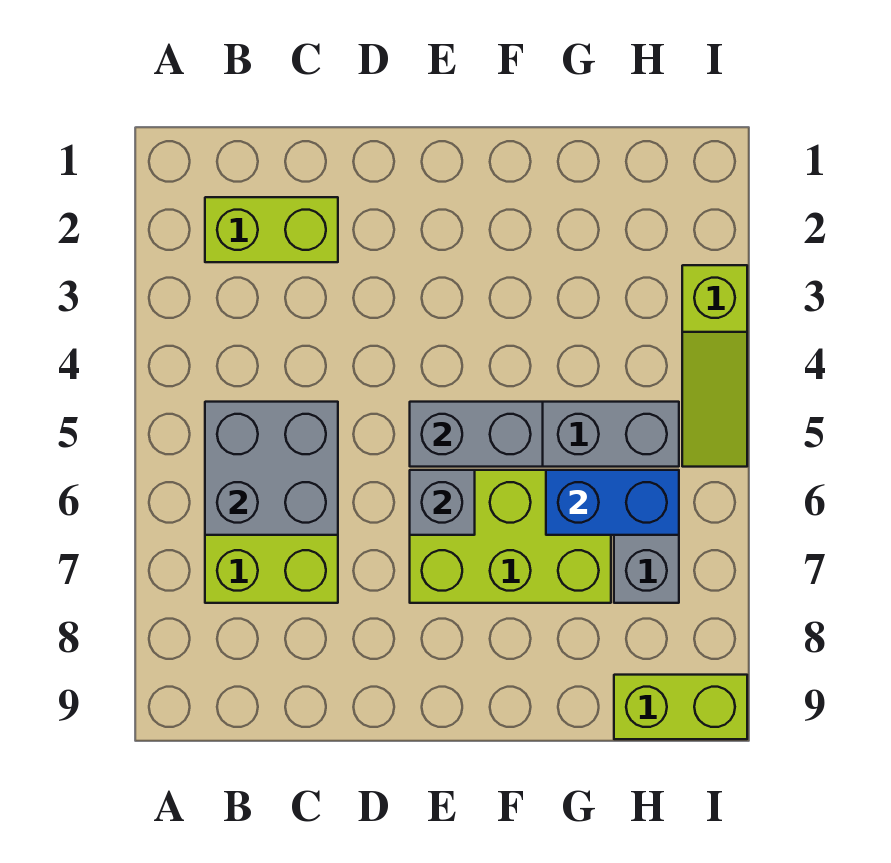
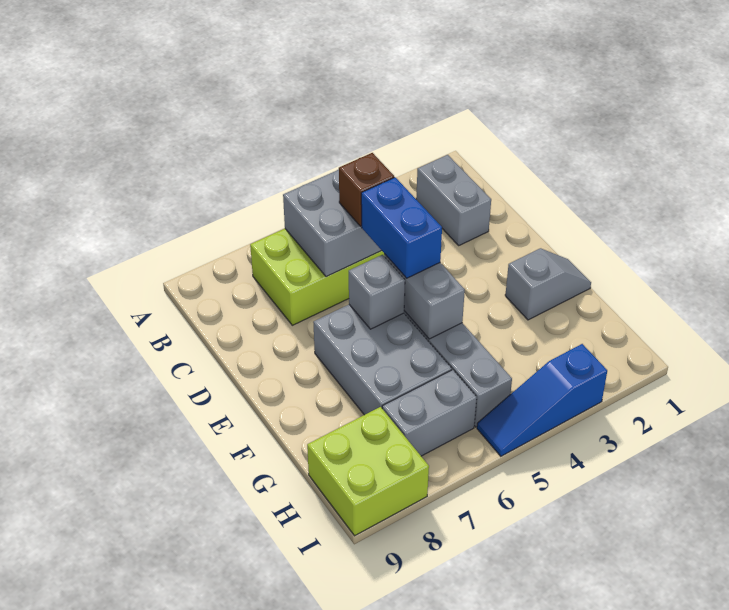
lime 1x2 brick [205,197,338,262] -> grey 1x2 brick [416,155,491,245]
none -> brown 1x1 brick [339,153,394,226]
lime 2x3 brick [410,470,611,603] -> grey 2x3 brick [313,305,452,415]
none -> grey 1x2 slope [505,248,591,320]
blue 1x2 brick [546,470,679,535] -> blue 1x2 brick moved to [361,177,442,278]
lime 1x2 brick [614,675,747,739] -> lime 2x2 brick [307,407,429,536]
lime 1x3 slope [682,265,747,467] -> blue 1x3 slope [477,344,607,456]

